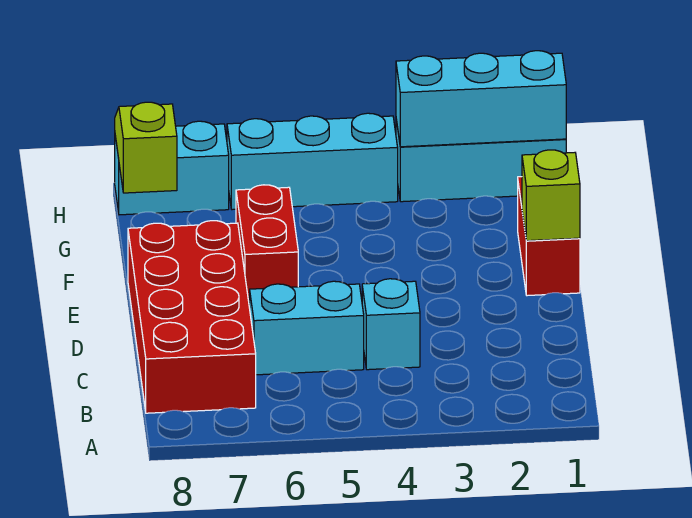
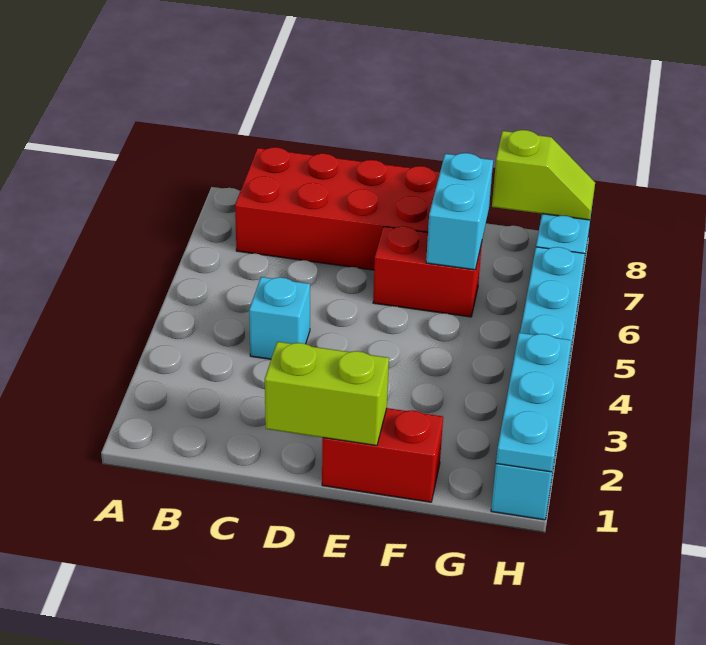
cyan 1x2 brick [250,281,364,375] -> cyan 1x2 brick moved to [426,153,493,270]
lime 1x1 brick [522,150,580,241] -> lime 1x2 brick [265,342,389,446]
cyan 1x3 brick [396,51,566,147] -> cyan 1x3 plate [496,333,572,472]

